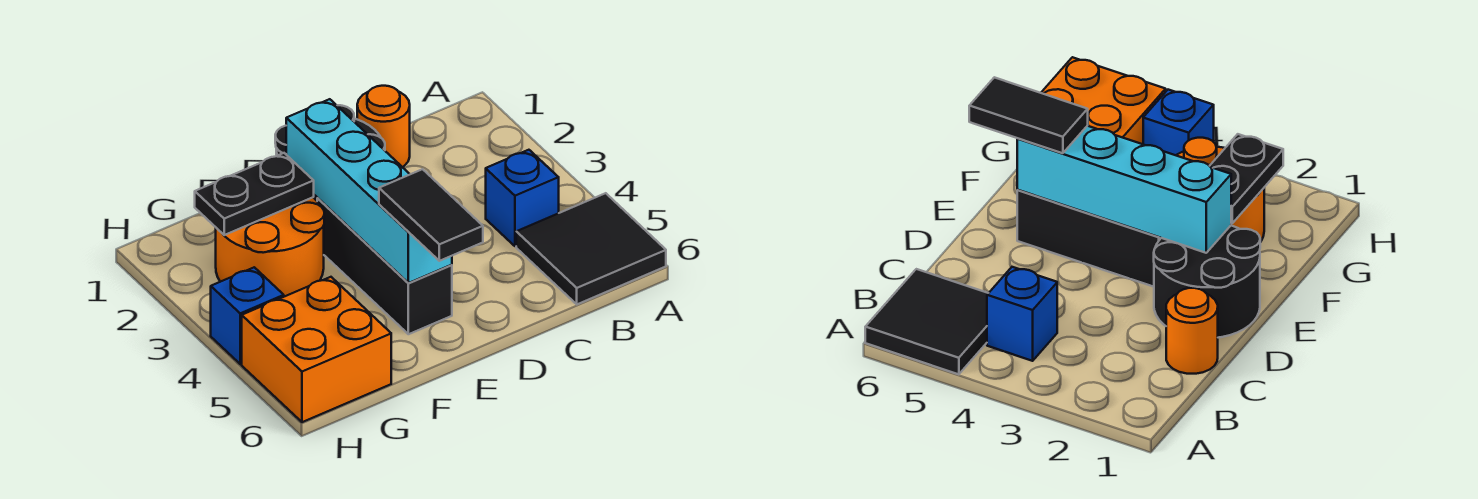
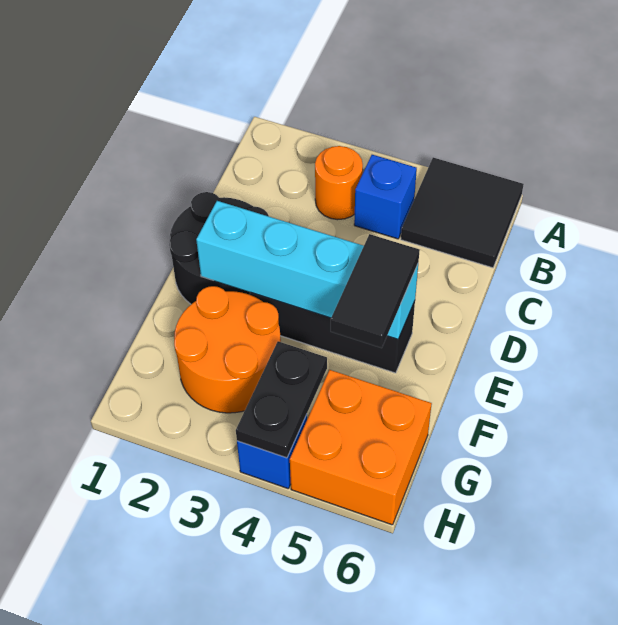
orange 1x1 round brick [357,86,410,167] -> orange 1x1 round brick moved to [315,146,363,220]
black 1x2 tile [379,169,483,261] -> black 1x2 tile turned to [331,234,420,348]
black 1x2 plate [195,153,314,235] -> black 1x2 plate moved to [236,341,327,458]

